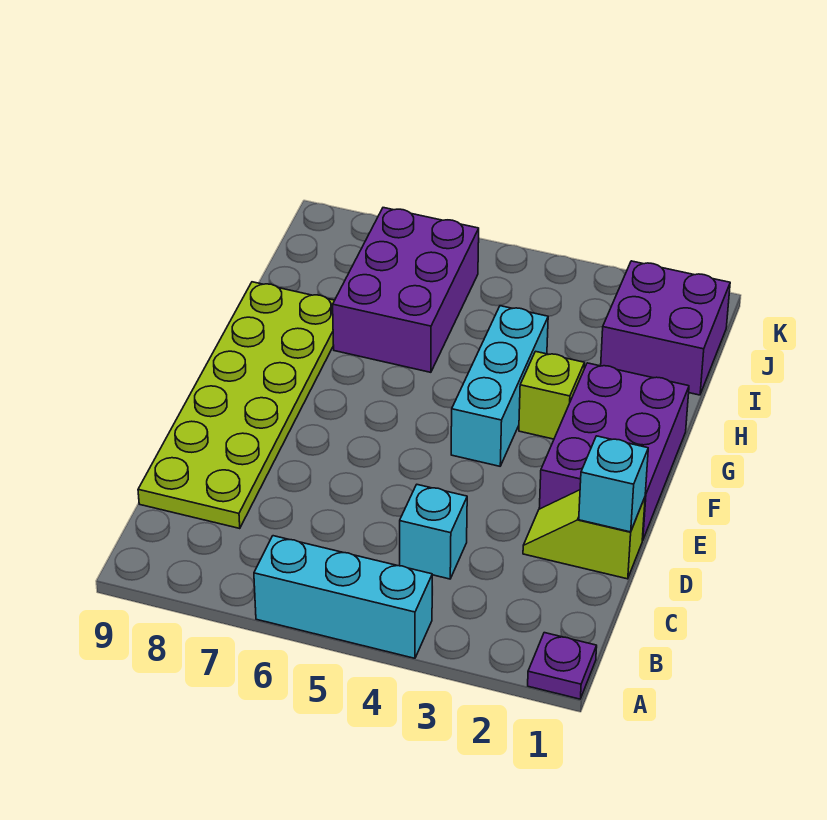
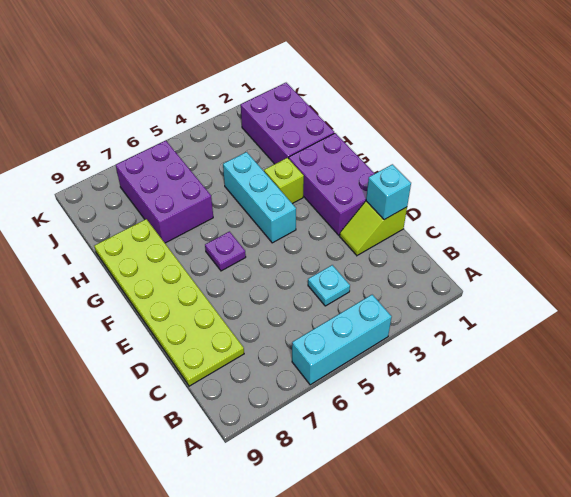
purple 1x1 plate [528,633,597,699] -> purple 1x1 plate moved to [205,232,246,271]
cyan 1x1 brick [400,485,467,579] -> cyan 1x1 plate [308,265,350,306]
purple 2x2 brick [601,261,730,395] -> purple 2x3 brick [241,83,334,164]

